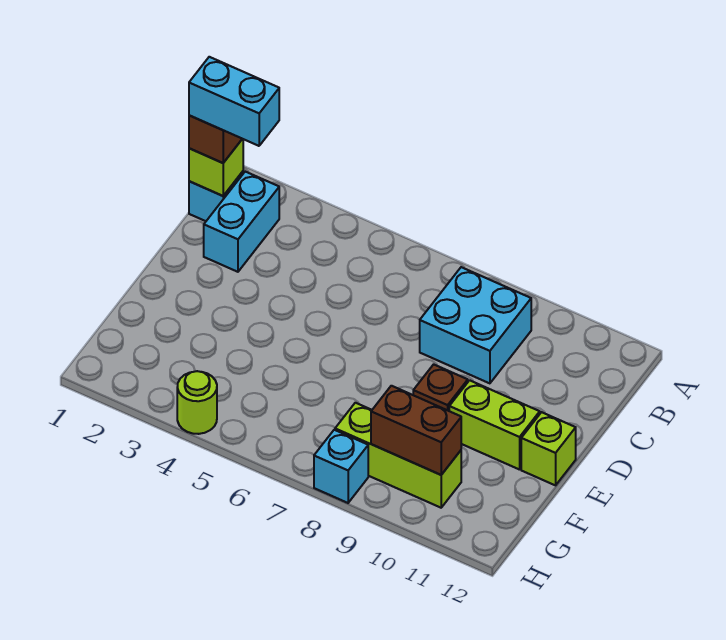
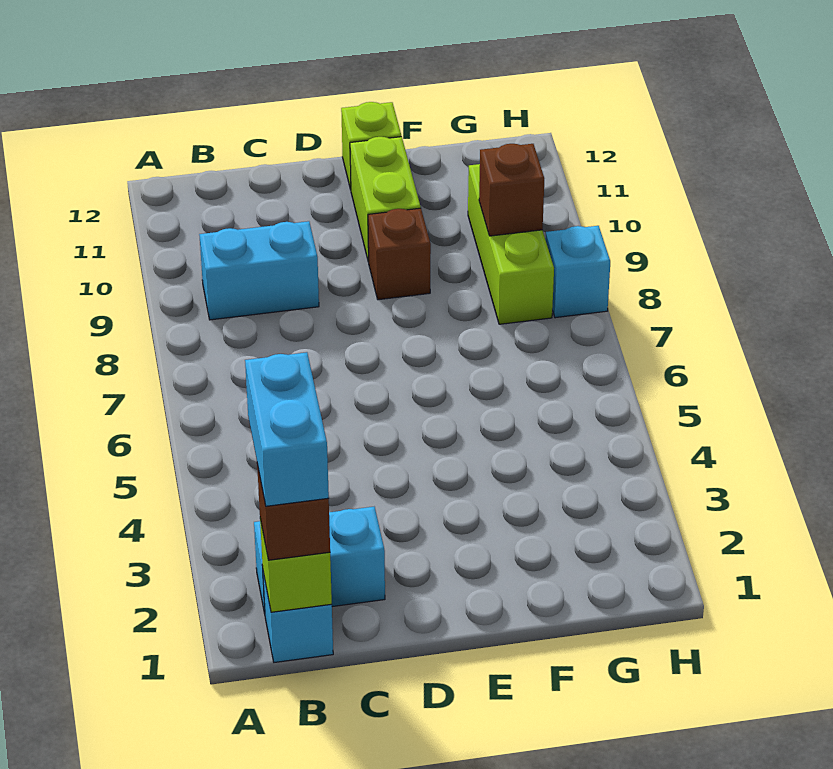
cyan 2x2 brick [420,267,531,383] -> cyan 1x2 brick [199,221,319,320]
brown 1x2 brick [371,386,461,475] -> brown 1x1 brick [479,144,544,236]
lime 1x1 round brick [177,371,217,434] -> none

